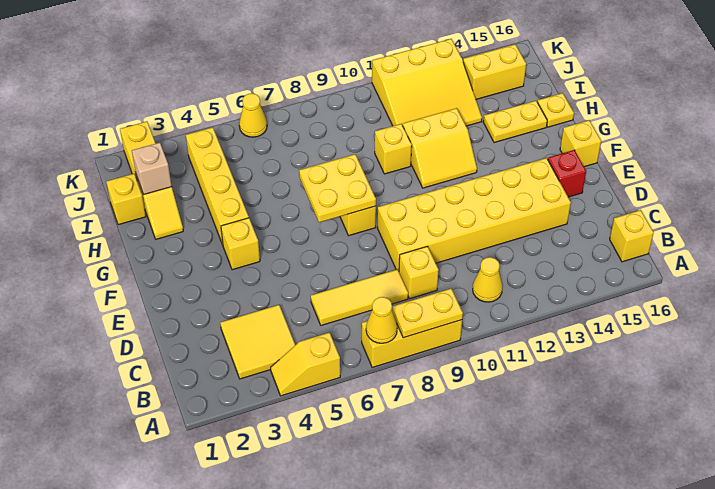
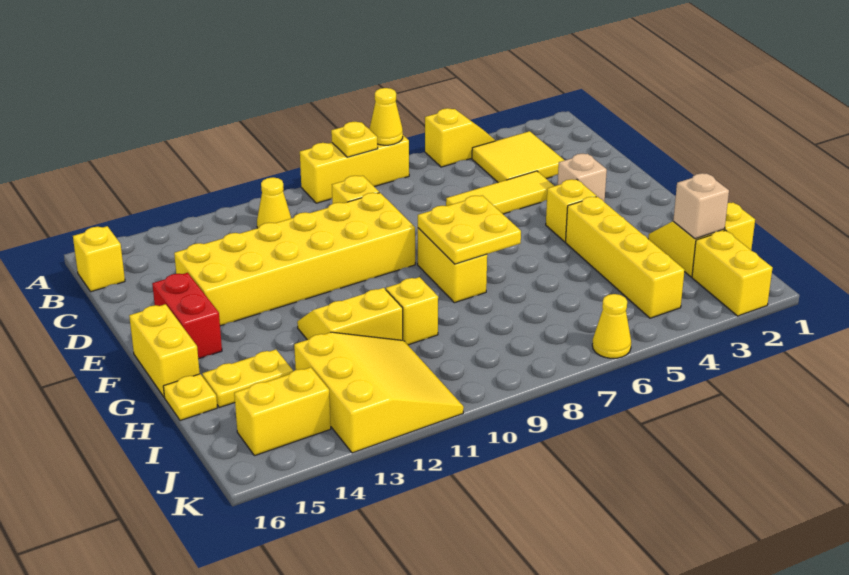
yellow 1x2 plate [392,289,463,338] -> yellow 1x1 plate [331,122,378,157]
yellow 1x3 tile [311,269,408,325] -> yellow 1x3 tile moved to [446,171,554,214]
none -> tan 1x1 brick [558,154,607,202]
red 1x1 brick [548,150,586,197] -> red 1x2 brick [152,273,222,359]
yellow 1x1 brick [560,120,601,167] -> yellow 1x2 brick [129,304,200,397]
yellow 3x3 slope [372,39,482,126] -> yellow 3x3 slope turned to [294,332,464,453]

